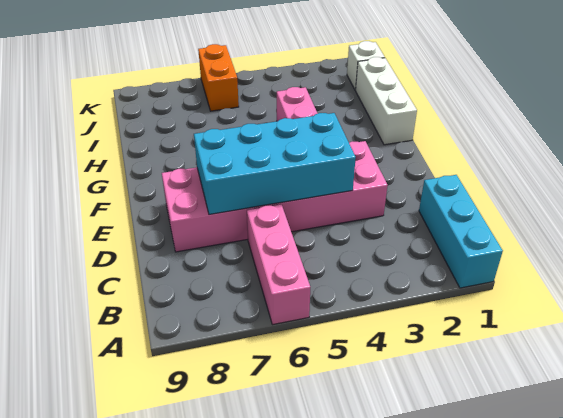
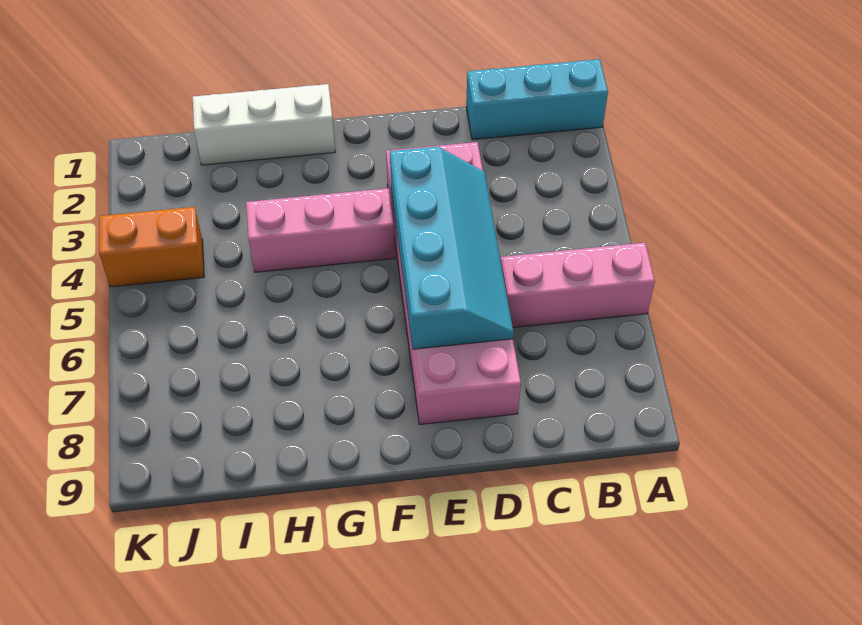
cyan 2x4 brick [194,113,356,215] -> cyan 2x4 slope [390,147,514,349]
white 1x1 brick [347,41,385,90] -> none
orange 1x2 brick [198,44,239,111] -> orange 1x2 brick moved to [99,207,204,287]

